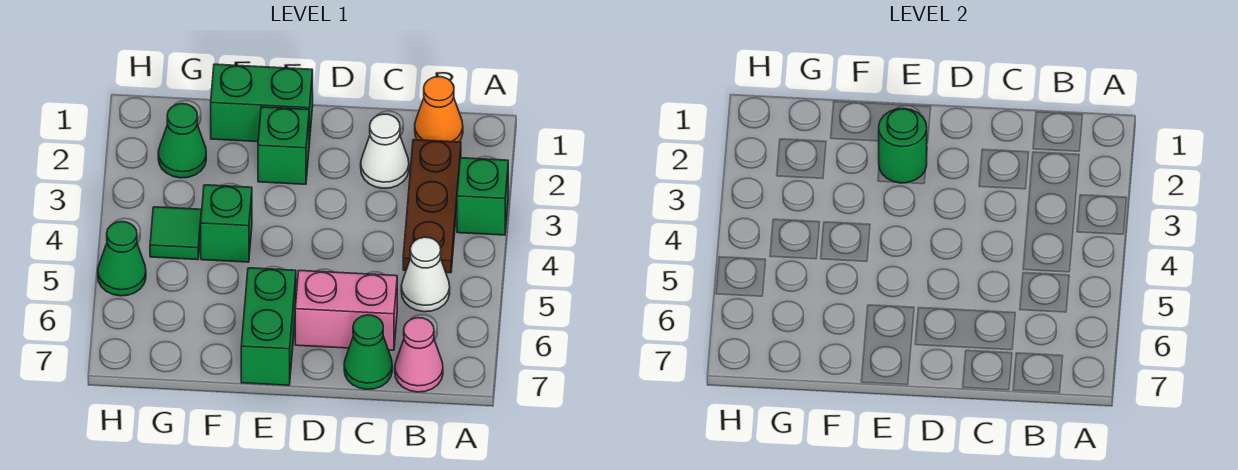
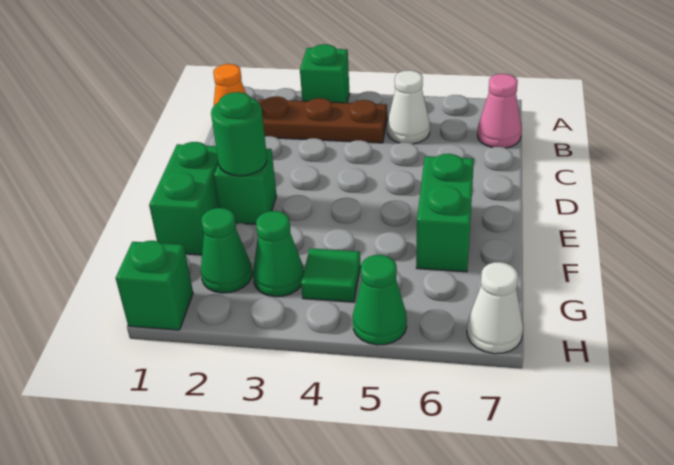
white 1x1 cone [361,114,409,188] -> white 1x1 cone moved to [467,262,523,354]
pink 1x2 brick [295,271,397,350] -> none
green 1x1 cone [344,315,392,389] -> green 1x1 cone moved to [253,211,304,297]
green 1x2 brick [241,268,296,385] -> green 1x2 brick turned to [416,154,474,272]
green 1x1 brick [201,185,252,262] -> green 1x1 brick moved to [116,241,193,330]

